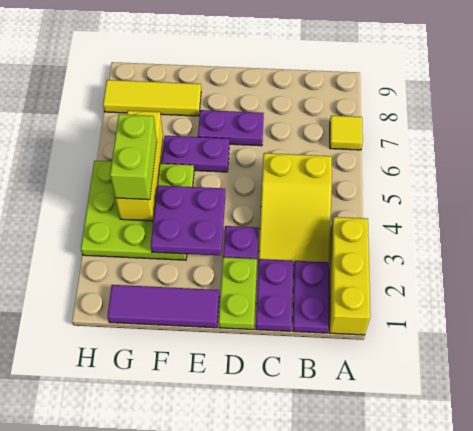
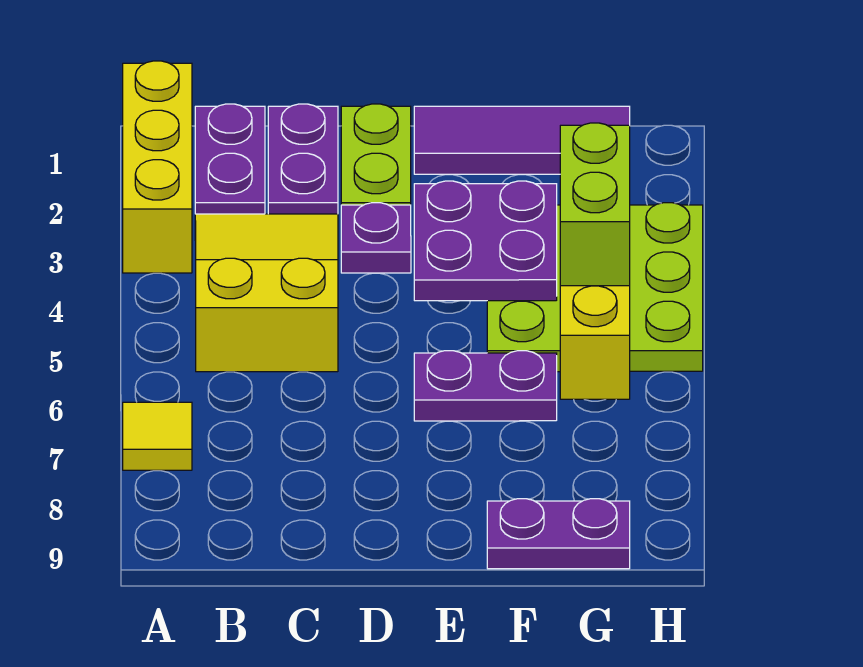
purple 1x2 plate [198,110,264,146] -> purple 1x2 plate moved to [487,499,630,569]
yellow 1x3 tile [103,80,201,116] -> none

